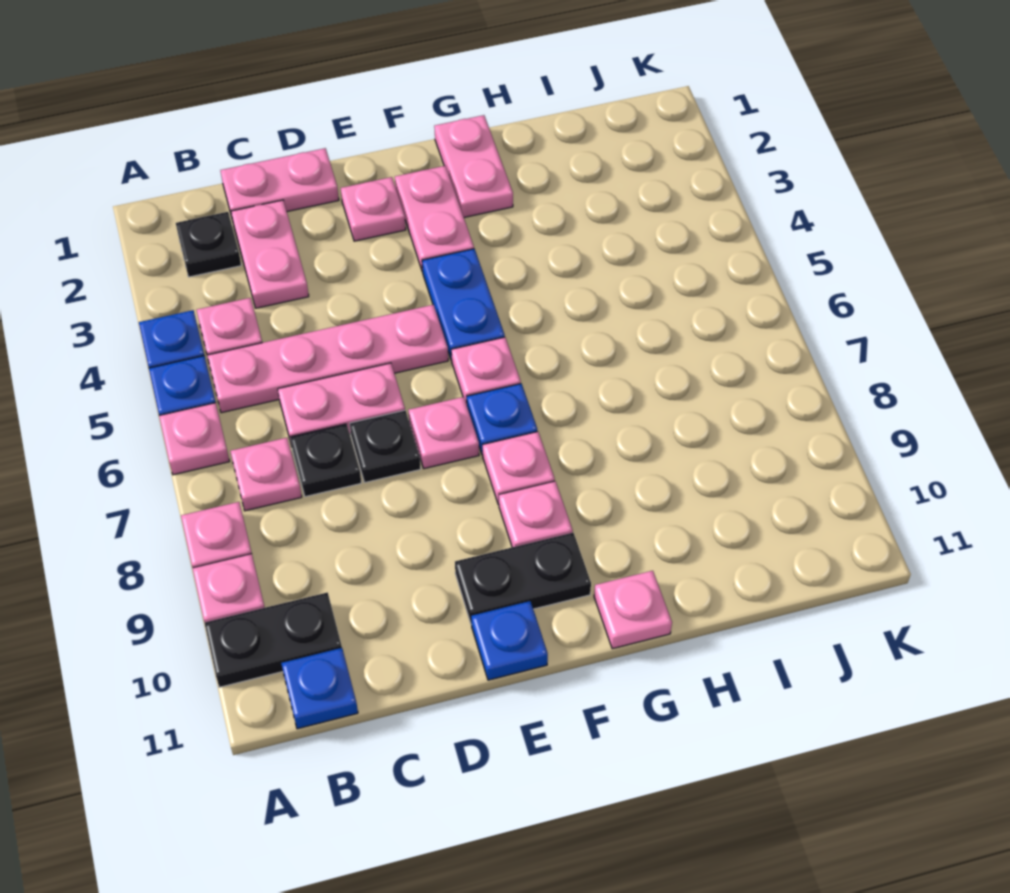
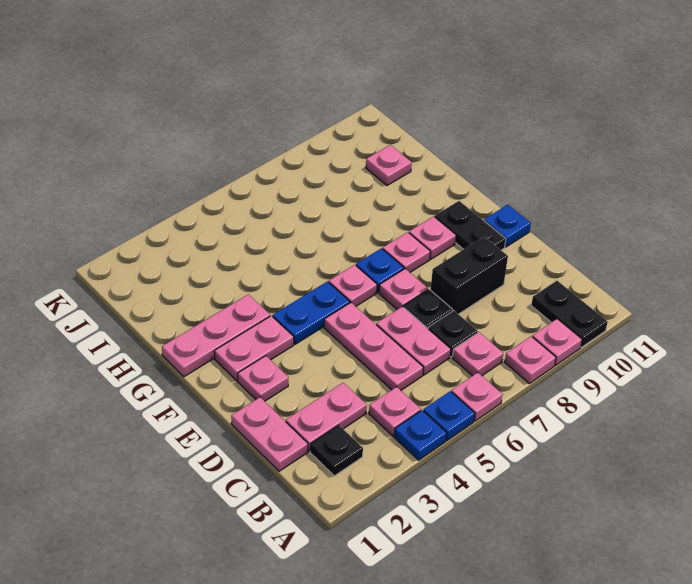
pink 1x4 plate [207,305,448,413] -> pink 1x3 plate [324,303,423,390]
blue 1x1 plate [281,648,358,729] -> none
none -> black 1x2 brick [431,237,508,314]
pink 1x2 plate [434,115,513,217] -> pink 1x3 plate [162,294,270,377]
pink 1x1 plate [594,571,672,649] -> pink 1x1 plate moved to [366,145,412,185]

